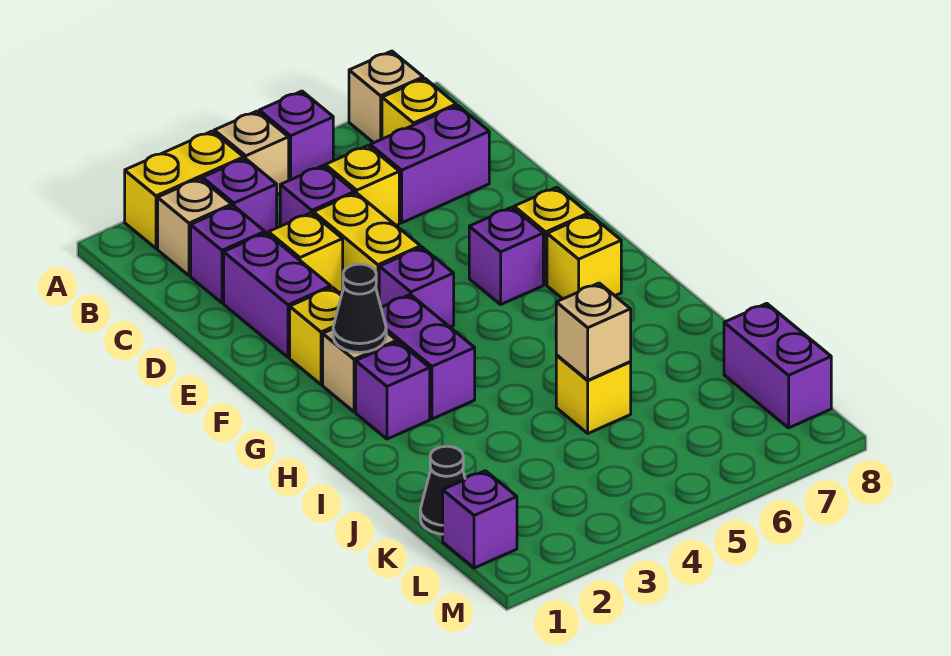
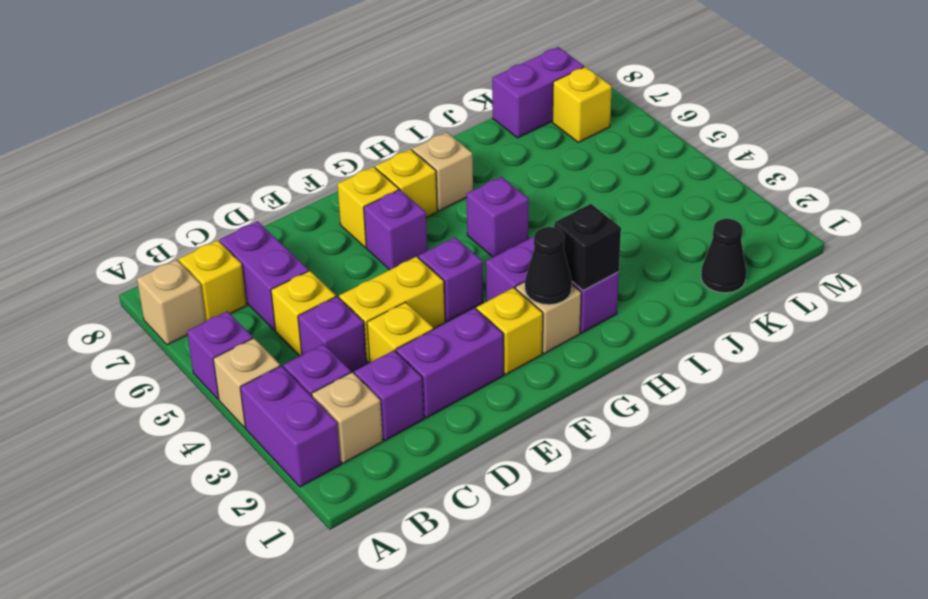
yellow 1x2 brick [125,131,244,248] -> purple 1x2 brick [240,366,341,487]
none -> black 1x1 brick [554,204,621,291]
yellow 1x1 brick [556,355,631,433] -> yellow 1x1 brick moved to [553,67,612,142]
tan 1x1 brick [556,283,631,380] -> tan 1x1 brick moved to [412,132,473,211]
purple 1x1 brick [443,471,517,568] -> purple 1x1 brick moved to [466,177,529,257]

